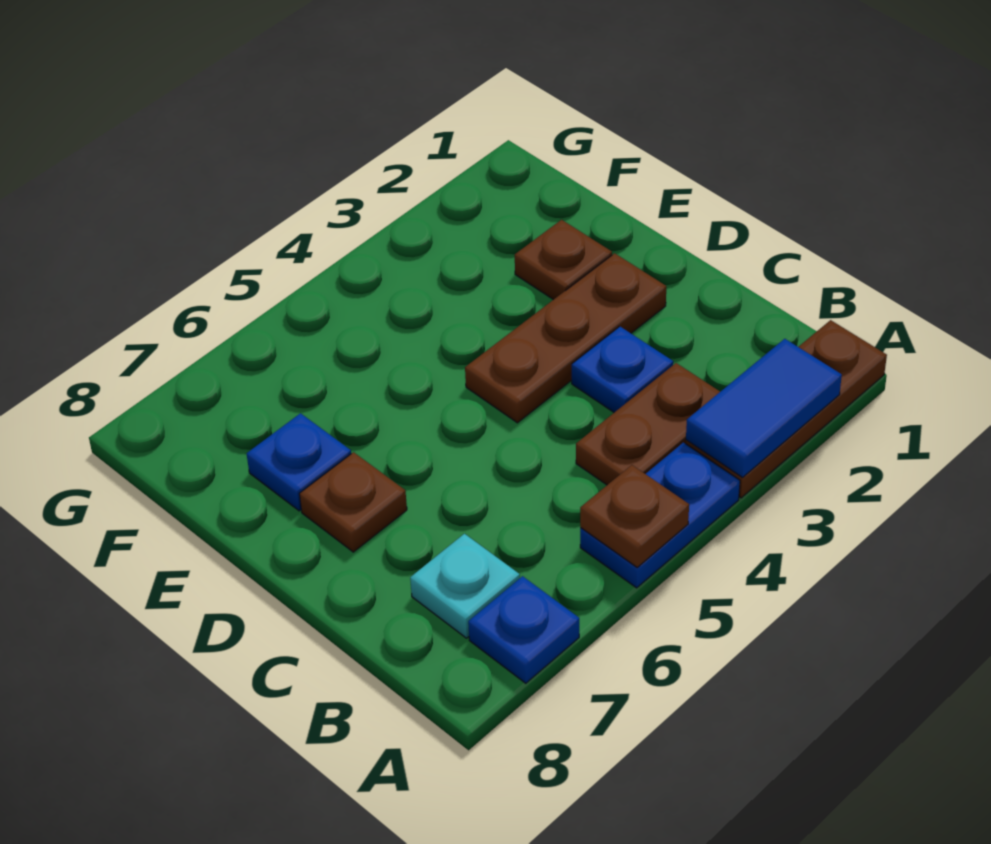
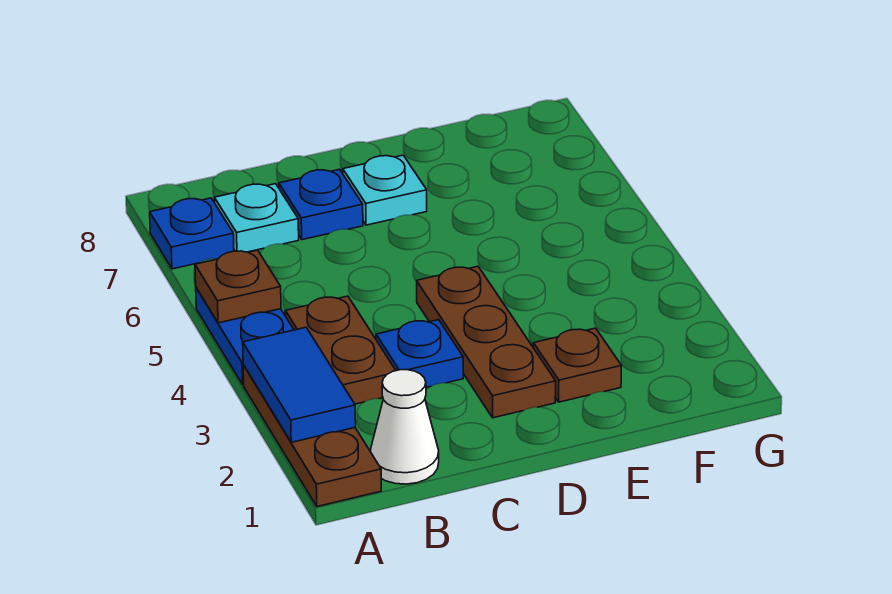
none -> white 1x1 cone [370,370,439,484]
brown 1x1 plate [300,452,407,552] -> cyan 1x1 plate [343,155,427,225]
blue 1x1 plate [247,413,351,511] -> blue 1x1 plate moved to [279,169,363,240]

